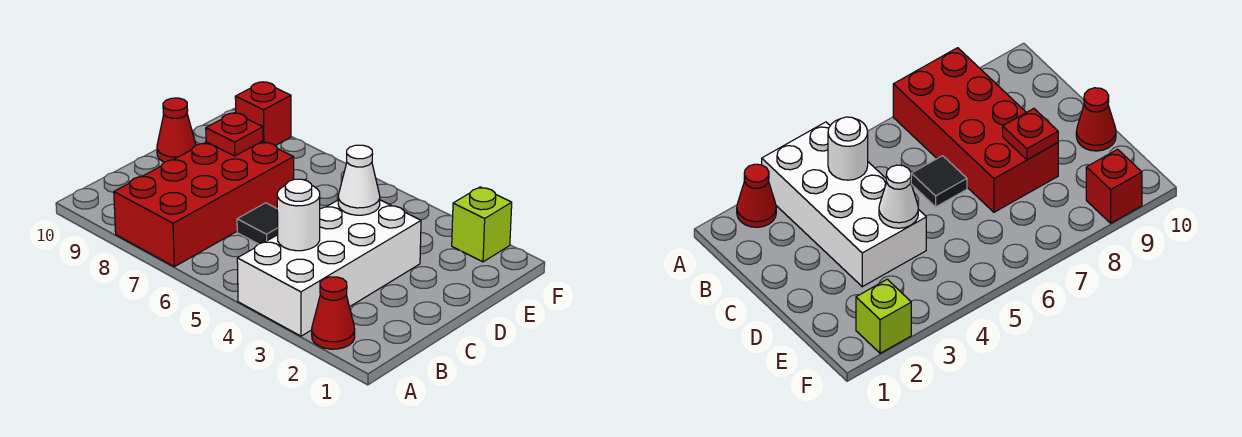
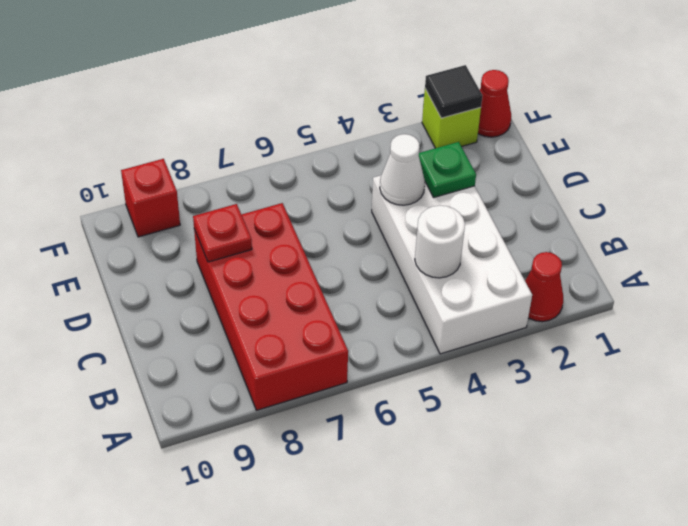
black 1x1 tile [237,203,278,244] -> black 1x1 tile moved to [425,65,482,118]
none -> green 1x1 plate [419,142,476,198]
red 1x1 cone [157,98,196,162] -> red 1x1 cone moved to [478,70,511,137]

